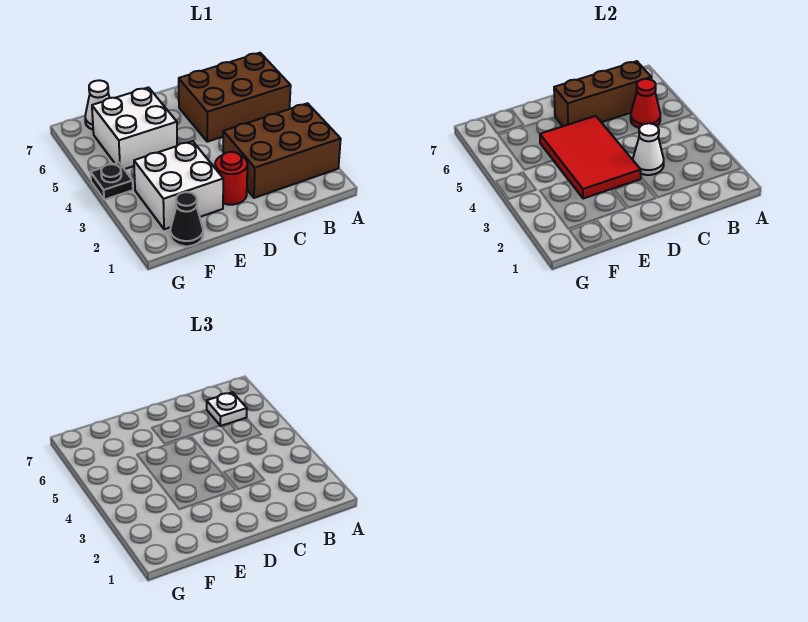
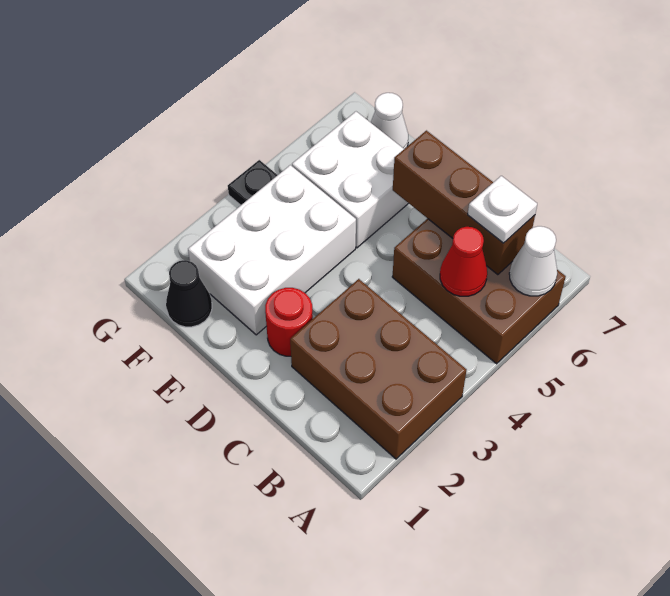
white 1x1 cone [633,123,664,175] -> white 1x1 cone moved to [509,226,557,296]
red 2x3 tile [540,116,641,199] -> none
white 2x2 brick [134,141,223,229] -> white 2x3 brick [188,165,356,335]

